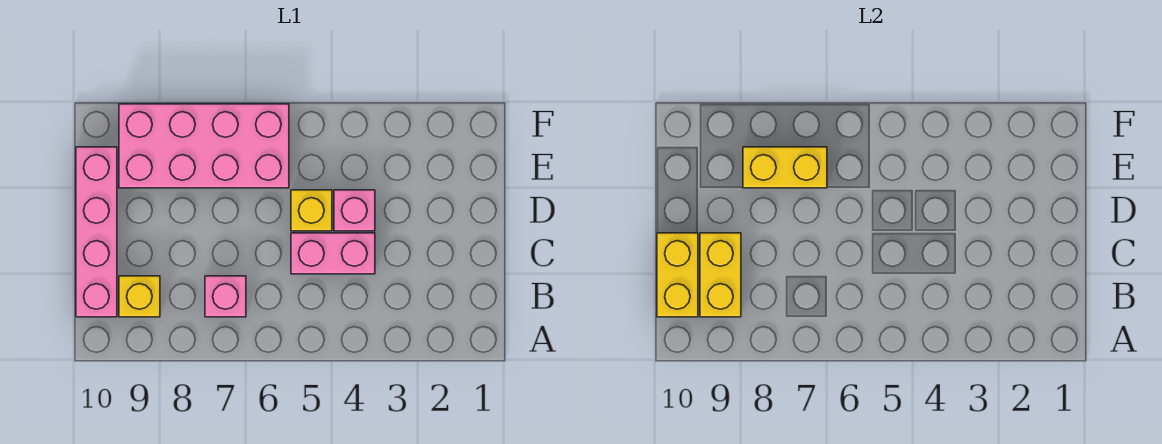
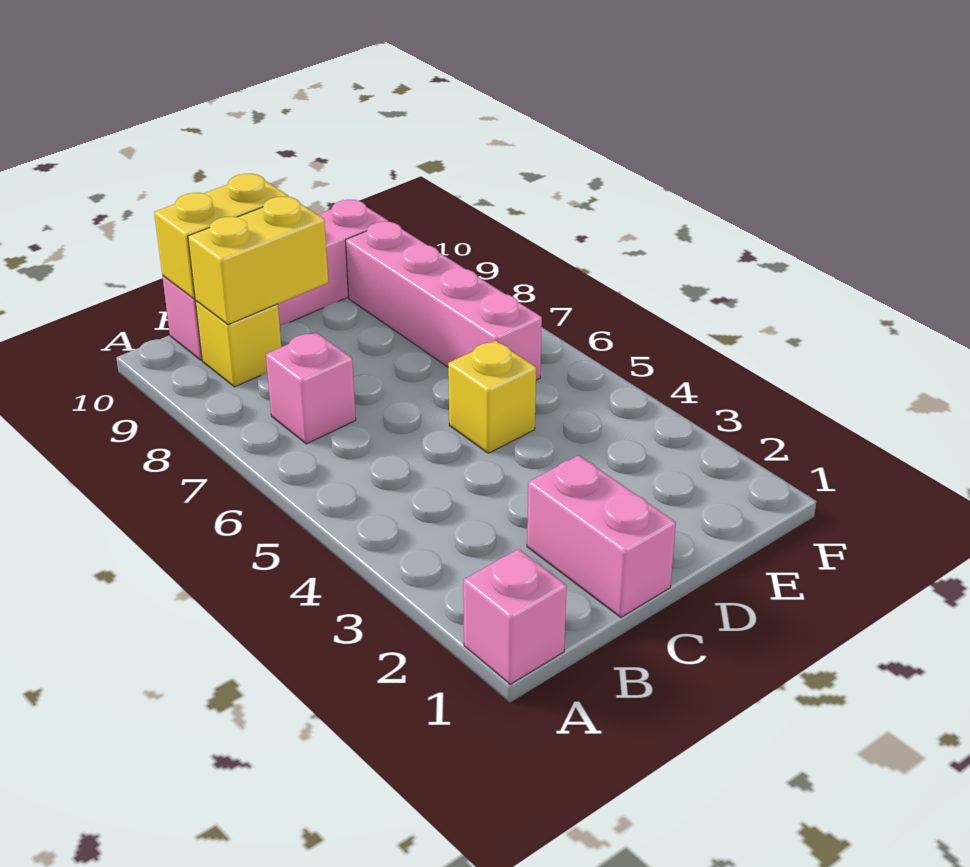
pink 1x2 brick [291,233,375,274] -> pink 1x2 brick moved to [527,455,676,617]
pink 1x1 brick [334,190,375,231] -> pink 1x1 brick moved to [463,549,567,684]
pink 2x4 brick [119,104,289,188] -> pink 1x4 brick [345,222,542,380]
yellow 1x2 brick [743,147,827,188] -> none

